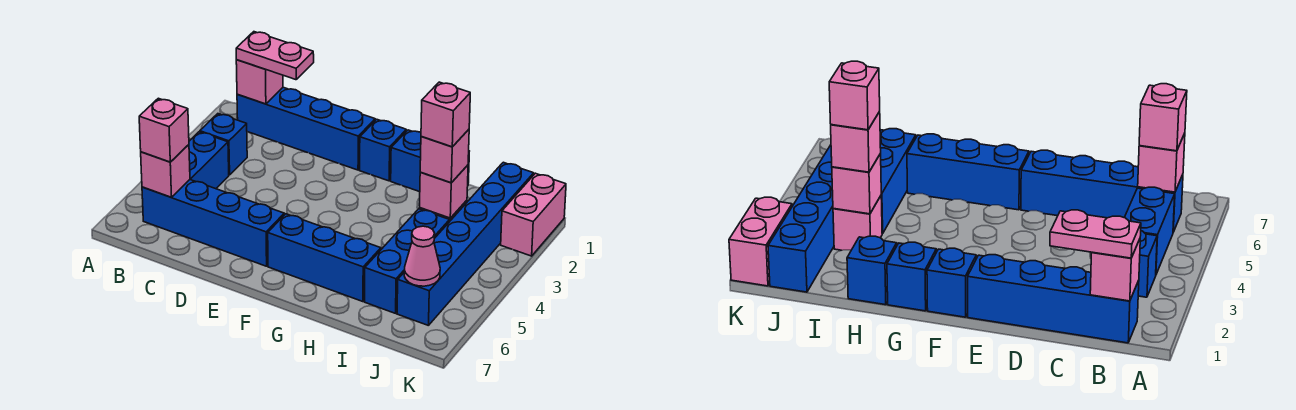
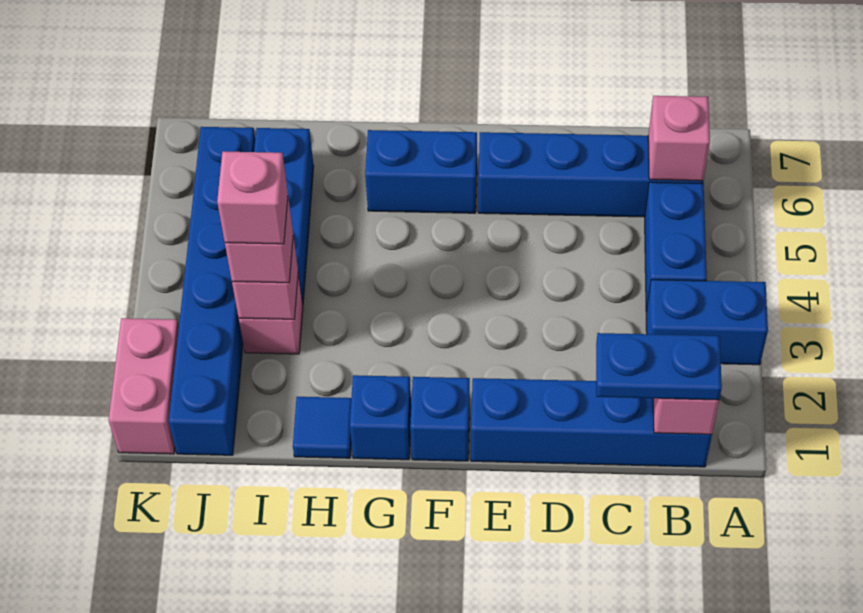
pink 1x2 plate [236,32,314,80] -> blue 1x2 plate [596,333,722,400]
blue 1x1 brick [200,114,247,175] -> blue 1x2 brick [646,280,768,365]
pink 1x1 brick [139,98,189,162] -> none
blue 1x3 brick [268,214,381,302] -> blue 1x2 brick [365,130,477,213]
blue 1x1 brick [847,236,897,305] -> blue 1x1 tile [293,397,351,458]
pink 1x1 cone [404,226,440,286] -> none

